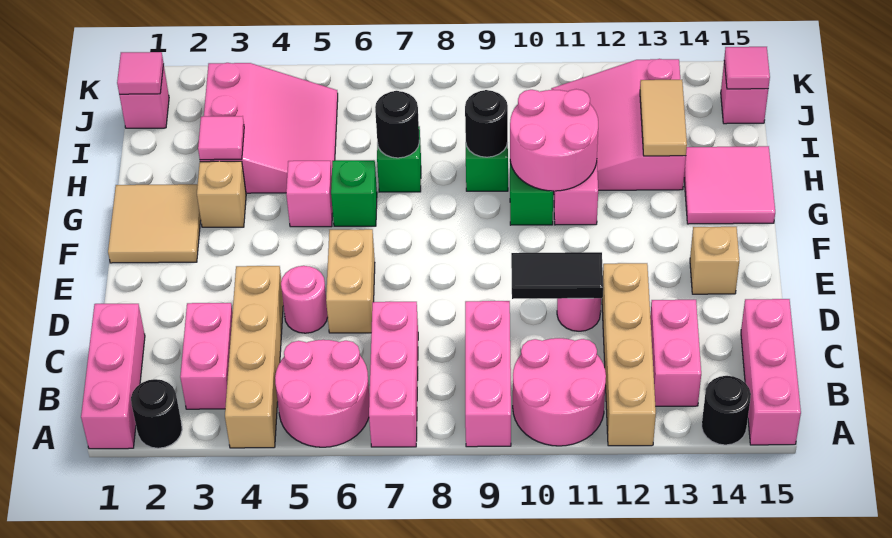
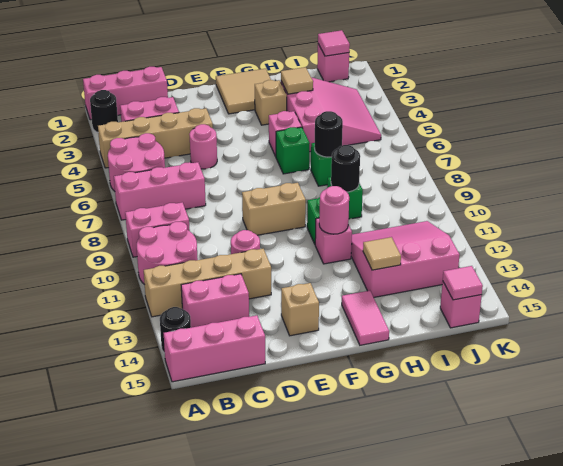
pink 1x3 brick [465,301,511,447] -> pink 1x2 brick [125,202,190,257]
tan 1x2 brick [326,229,375,333] -> tan 1x2 brick moved to [242,183,306,235]
black 1x2 tile [511,252,603,299] -> none
pink 2x2 round brick [510,89,598,191] -> pink 1x1 round brick [319,186,349,234]
pink 2x2 tile [684,146,775,224] -> pink 1x2 tile [342,291,389,345]
pink 3x3 slope [200,63,338,193] -> pink 3x3 slope turned to [281,77,381,152]
pink 1x1 tile [198,116,244,160] -> tan 1x1 tile [281,67,313,94]
tan 1x2 tile [640,80,687,156] -> tan 1x1 tile [363,237,401,270]

